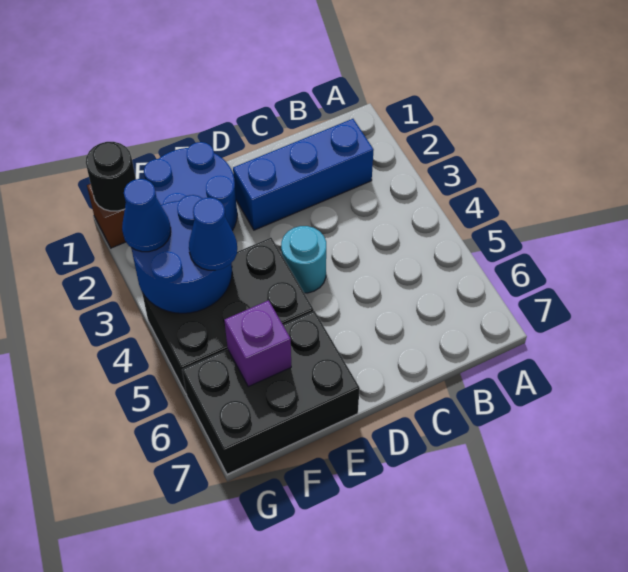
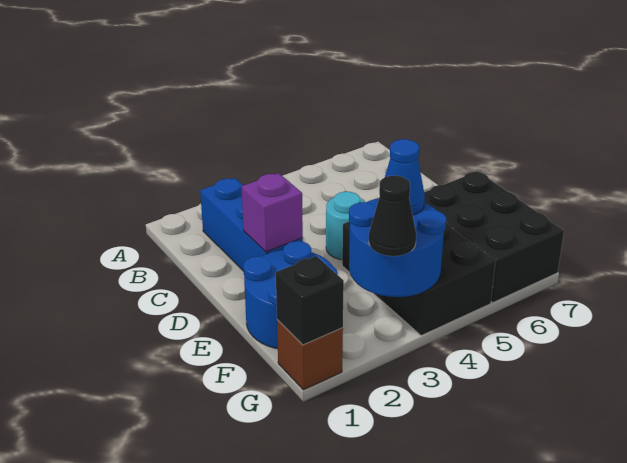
purple 1x1 brick [224,300,291,387] -> purple 1x1 brick moved to [242,173,303,252]
black 1x1 round brick [86,142,136,211] -> black 1x1 brick [276,256,344,345]
blue 1x1 cone [122,179,171,252] -> black 1x1 cone [369,176,416,256]

